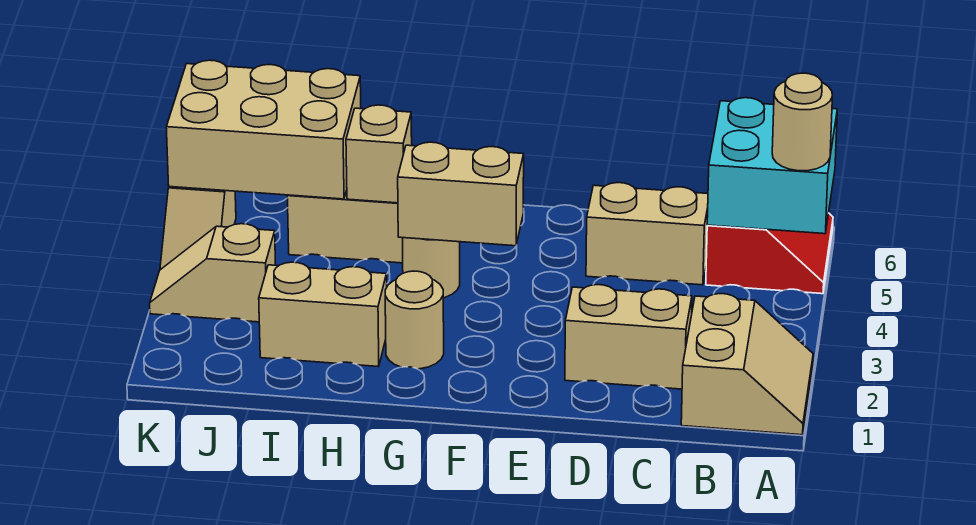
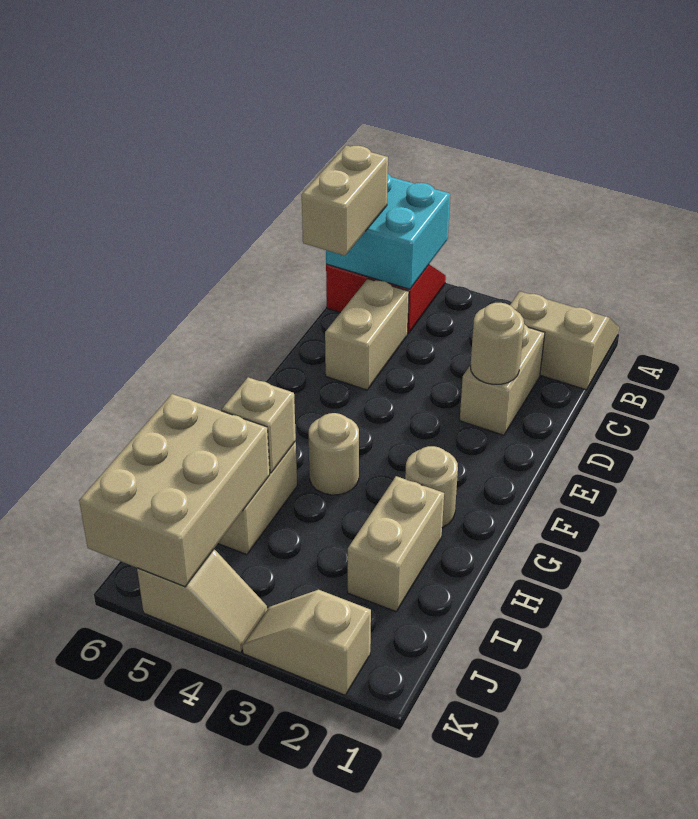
tan 1x1 round brick [772,73,832,171] -> tan 1x1 round brick moved to [470,303,524,384]
tan 1x2 brick [398,142,524,246] -> tan 1x2 brick moved to [302,146,388,256]
tan 1x2 slope [150,224,276,322] -> tan 1x2 slope turned to [243,590,371,695]

